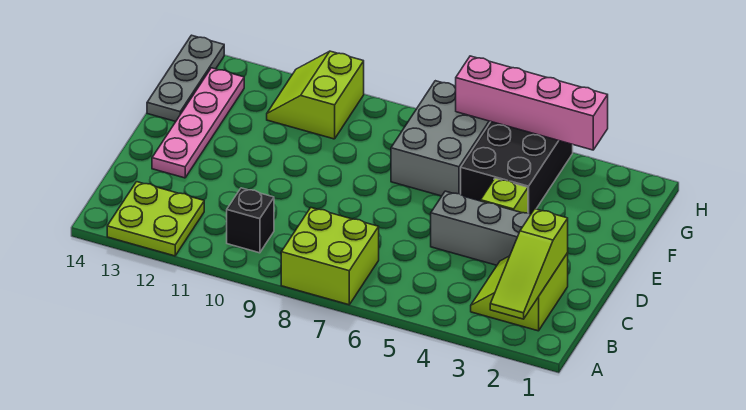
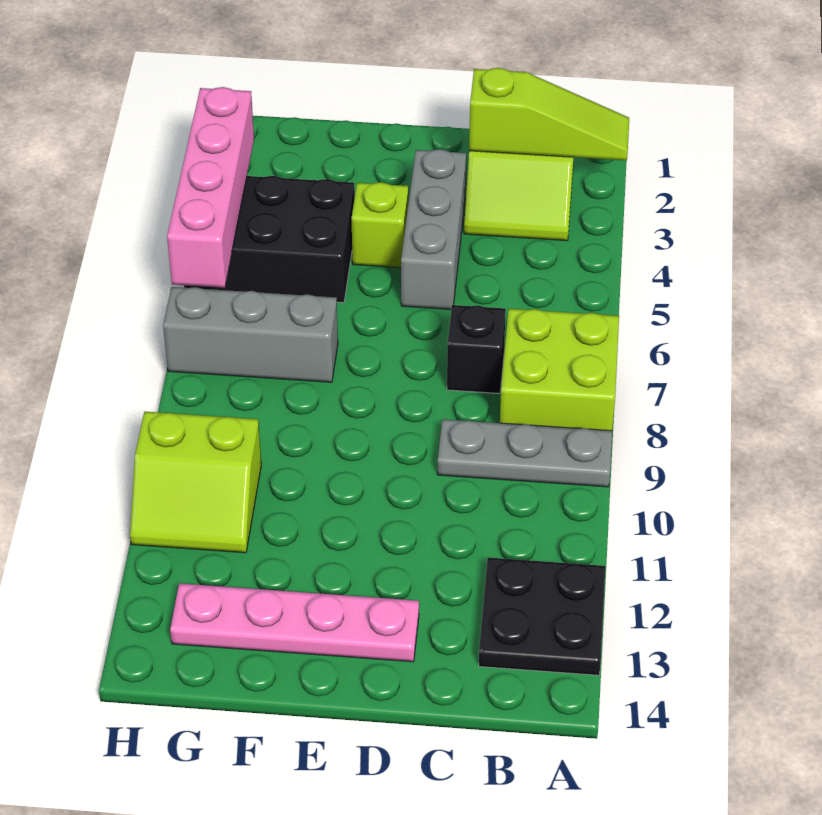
lime 2x2 plate [107,182,204,256] -> black 2x2 plate [479,558,606,675]
black 1x1 brick [227,188,274,253] -> black 1x1 brick moved to [447,305,506,394]
grey 2x3 brick [391,81,491,196] -> grey 1x3 brick [163,287,338,382]
grey 1x3 plate [147,35,224,122] -> grey 1x3 plate moved to [437,419,612,487]

